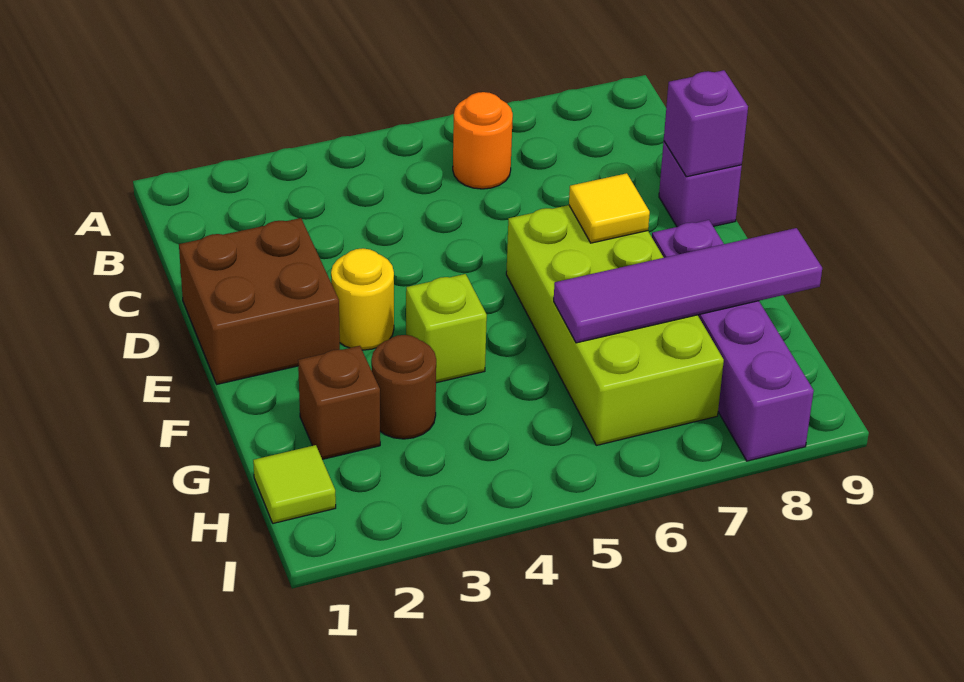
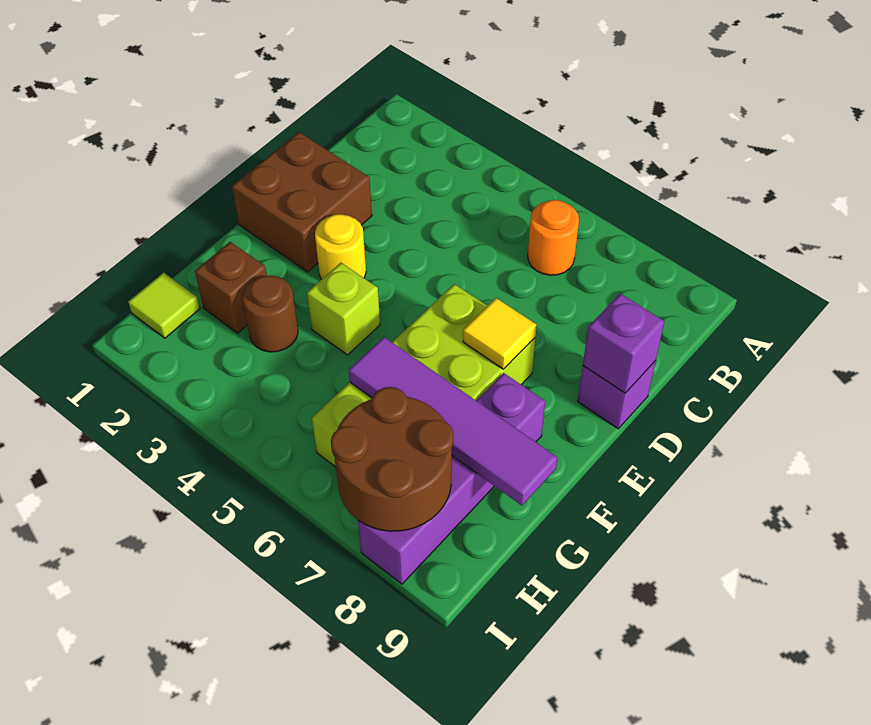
none -> brown 2x2 round brick [331,387,453,531]

